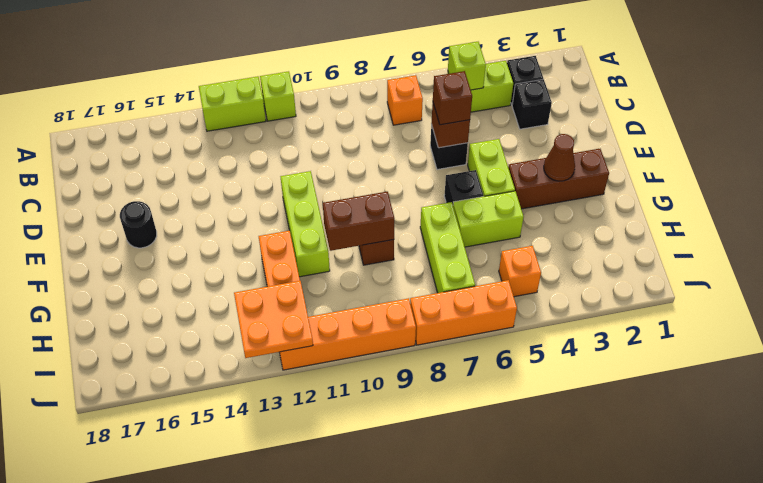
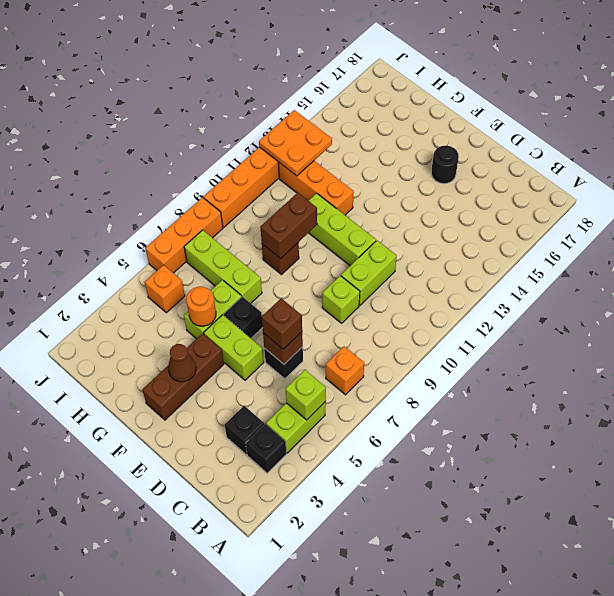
lime 1x1 brick [260,71,296,121] -> lime 1x1 brick moved to [322,276,360,323]
lime 1x2 brick [199,76,266,131] -> lime 1x2 brick moved to [341,240,397,305]
none -> orange 1x1 round brick [186,287,216,326]

